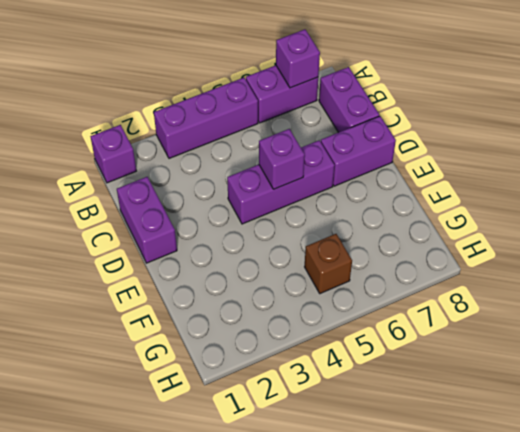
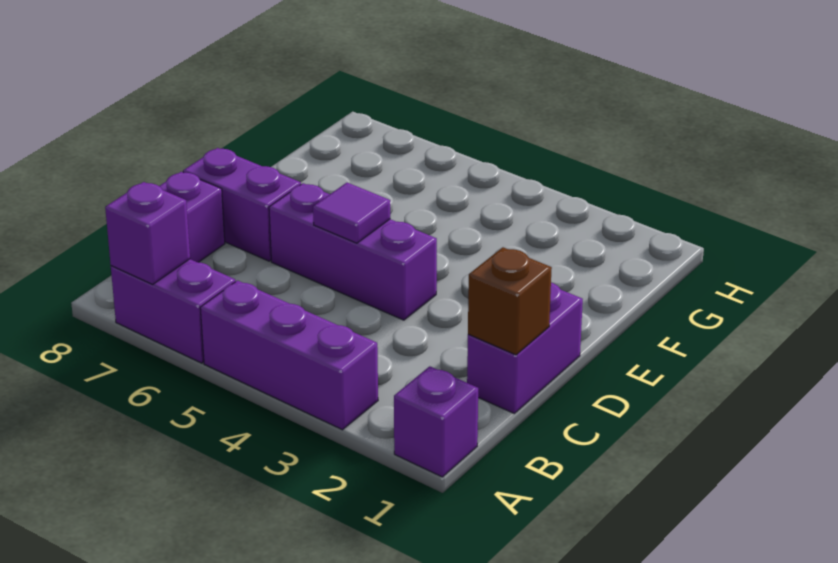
purple 1x1 brick [259,129,305,189] -> purple 1x1 tile [313,183,390,243]
brown 1x1 brick [305,234,352,294] -> brown 1x1 brick moved to [468,247,552,355]

